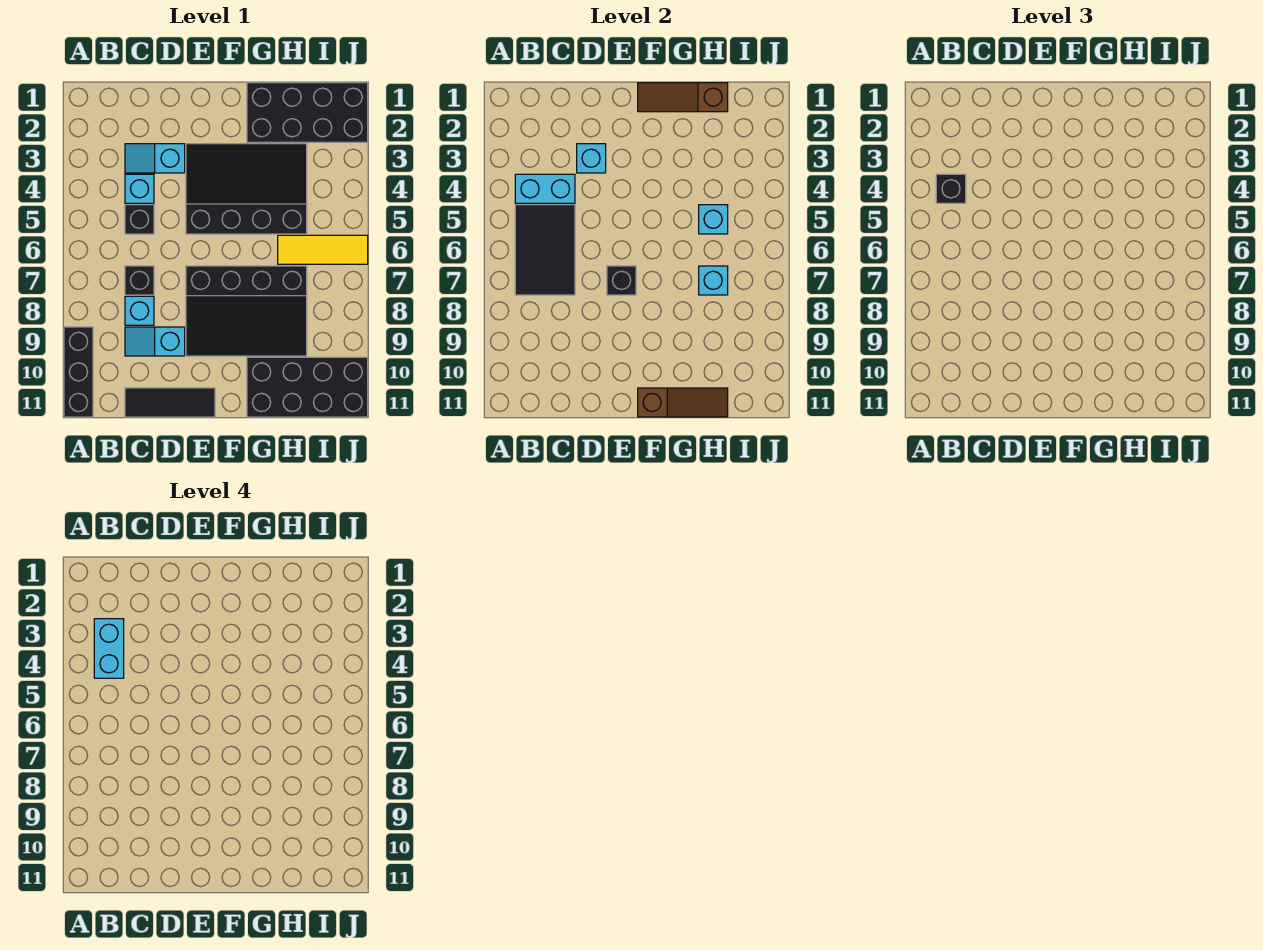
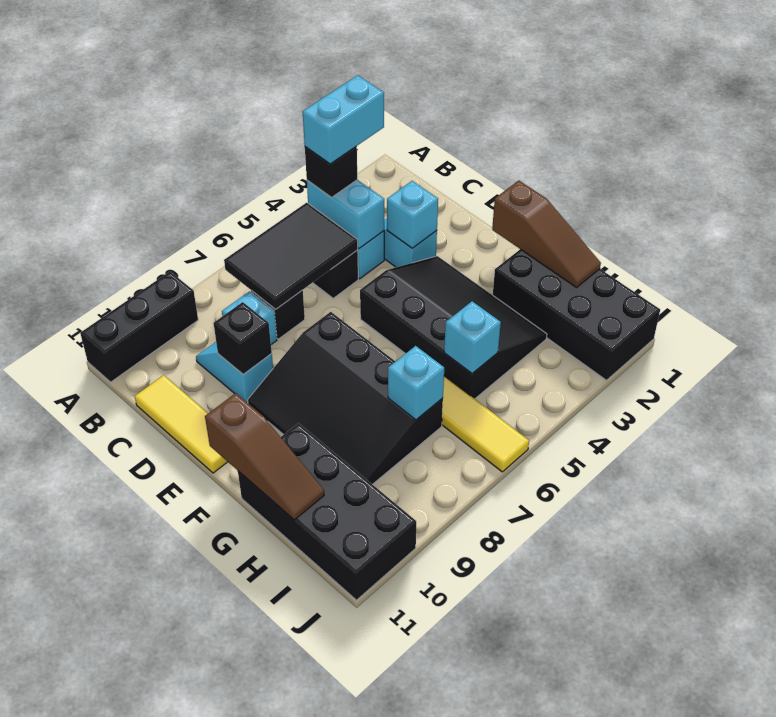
black 1x3 tile [125,388,215,417] -> yellow 1x3 tile [135,375,227,473]
black 1x1 brick [607,266,636,295] -> black 1x1 brick moved to [214,302,272,374]
brown 1x3 slope [638,83,728,112] -> brown 1x3 slope turned to [492,180,601,287]

